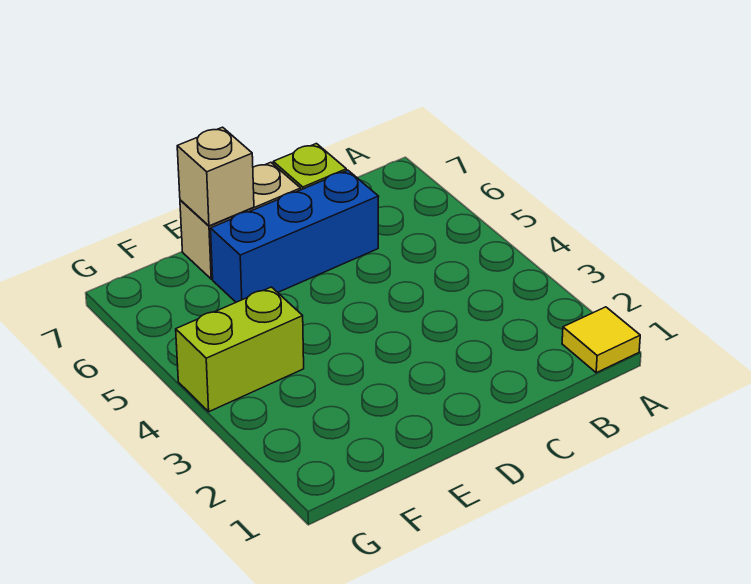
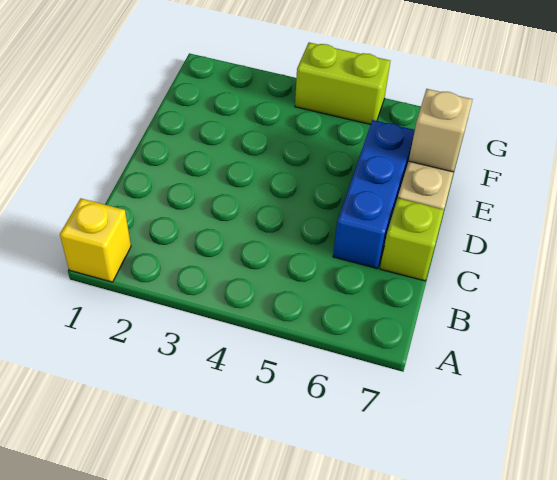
yellow 1x1 tile [562,307,640,373] -> yellow 1x1 brick [60,199,131,282]
lime 1x2 brick [176,287,304,412] -> lime 1x2 brick turned to [295,43,390,125]

